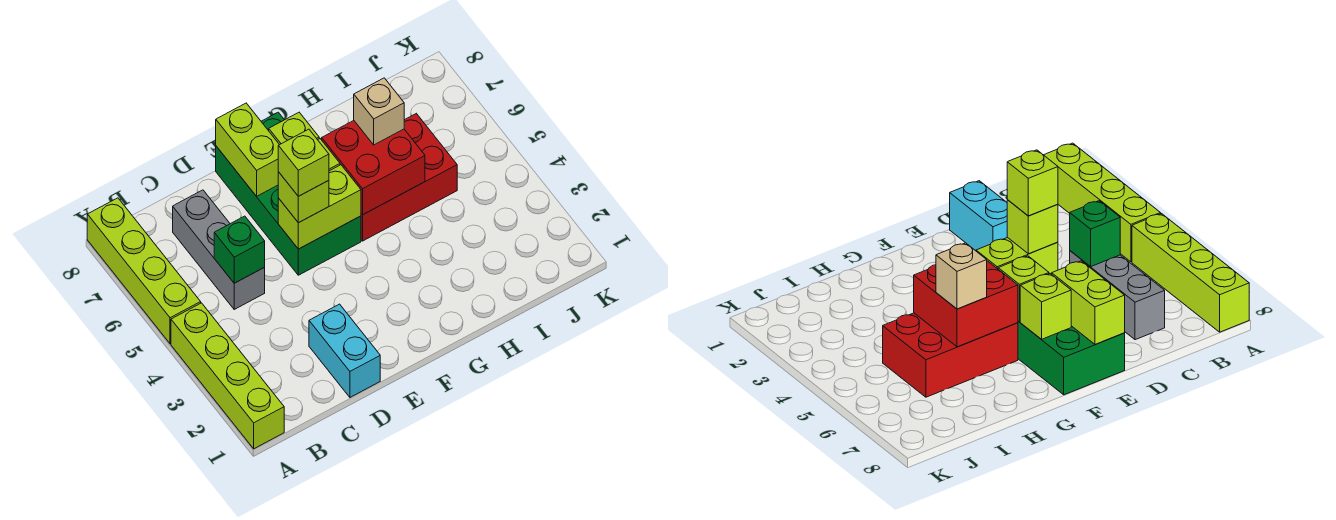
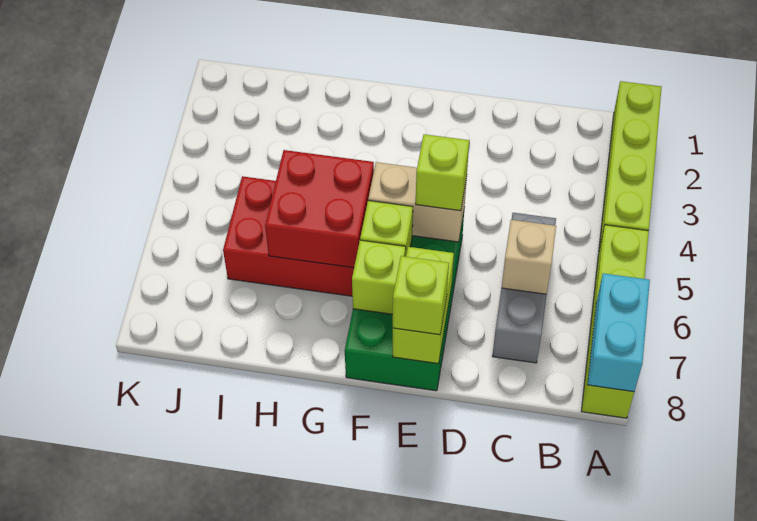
green 1x1 brick [214,216,265,283] -> none
cyan 1x2 brick [309,304,380,397] -> cyan 1x2 brick moved to [587,273,650,392]
lime 1x2 brick [278,165,361,249] -> tan 1x2 brick [368,162,467,242]
lime 1x1 brick [278,129,329,196] -> lime 1x1 brick moved to [393,256,449,335]
tan 1x1 brick [354,78,404,145] -> tan 1x1 brick moved to [502,220,556,294]

